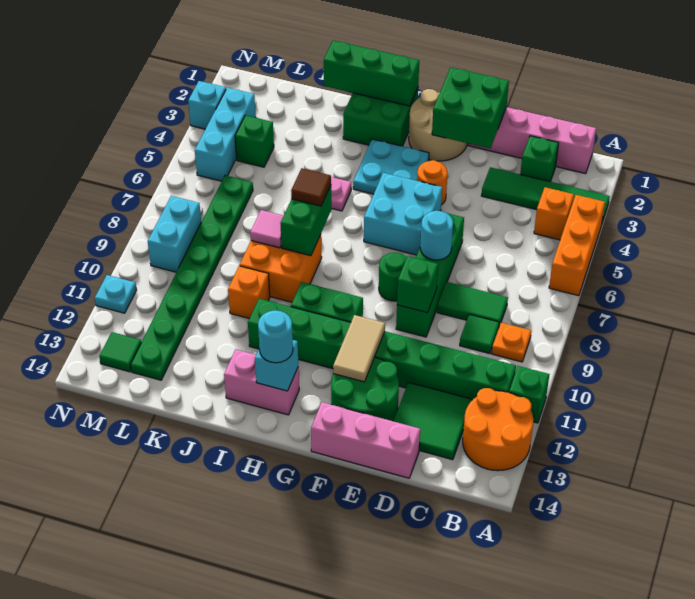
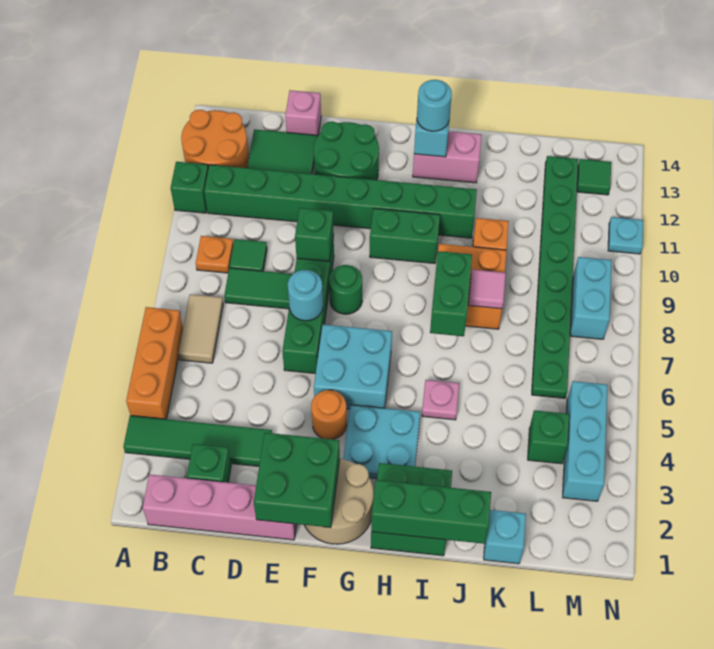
orange 1x1 brick [534,187,574,240] -> none
pink 1x3 brick [311,402,420,478] -> pink 1x1 brick [285,90,321,137]
tan 1x2 tile [333,315,385,382] -> tan 1x2 tile moved to [178,294,223,363]
brown 1x1 tile [291,168,331,206] -> none
cyan 1x1 brick [188,81,226,129] -> cyan 1x1 brick moved to [484,510,526,564]

